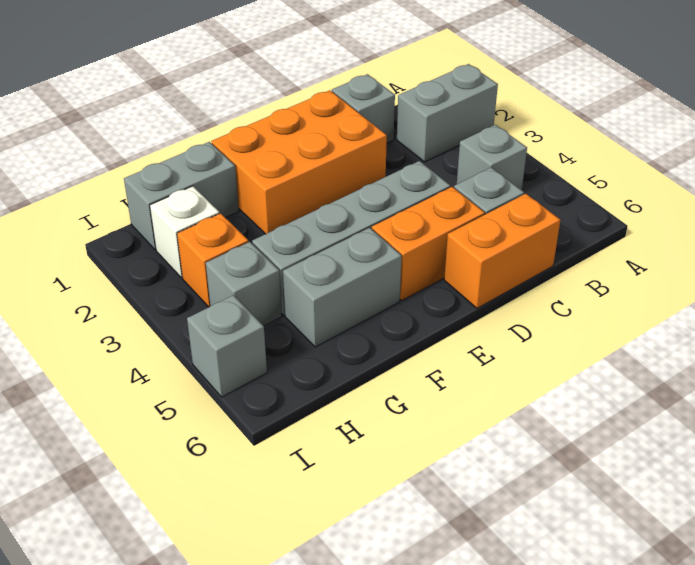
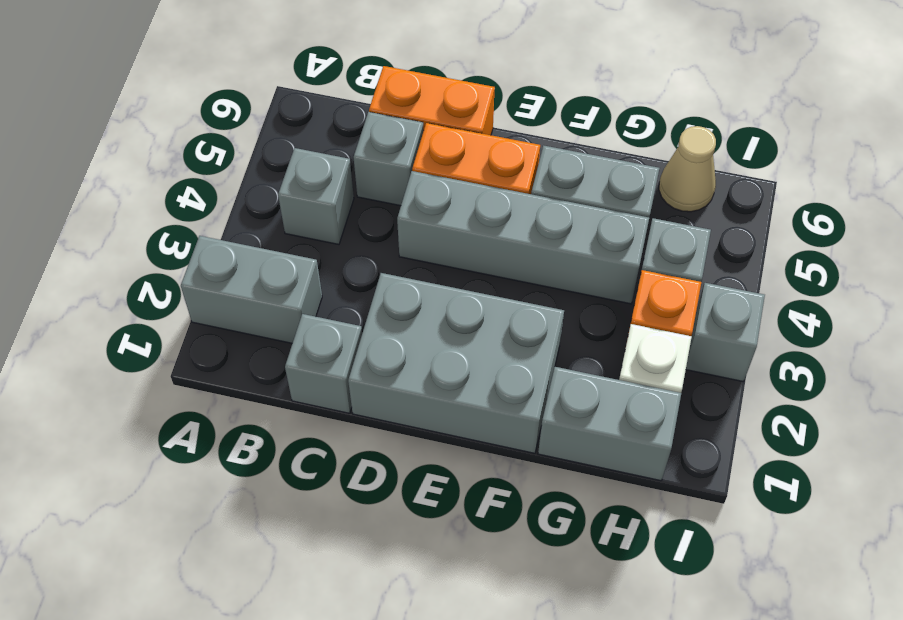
orange 2x3 brick [211,90,387,234] -> grey 2x3 brick [348,273,564,453]
none -> tan 1x1 cone [659,126,716,212]
grey 1x1 brick [187,295,267,397] -> grey 1x1 brick moved to [686,283,765,382]

